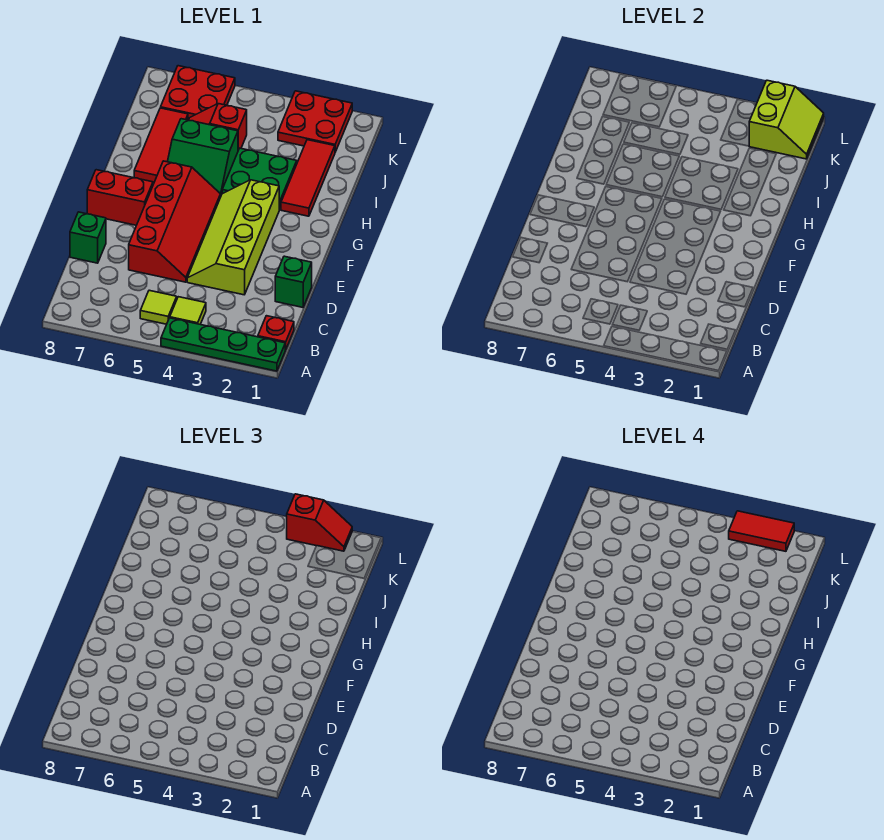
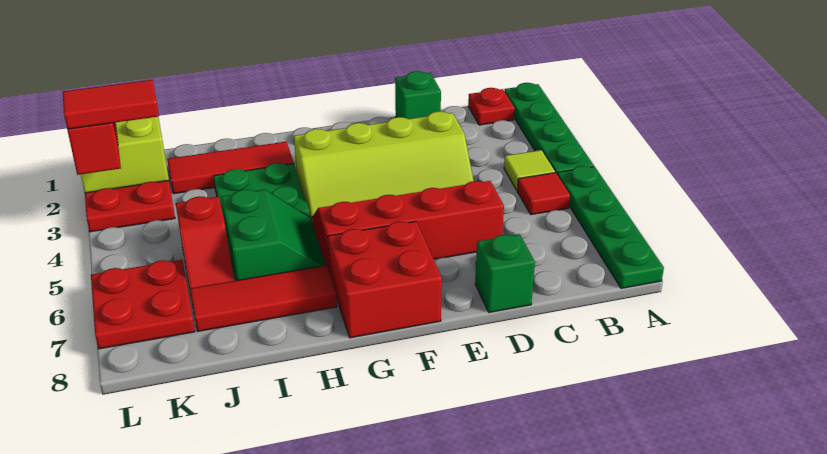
none -> green 1x4 plate [557,166,664,288]
lime 1x1 tile [140,290,177,324] -> red 1x1 tile [517,173,570,215]
red 1x2 brick [87,170,153,225] -> red 2x2 brick [328,221,442,338]
red 1x2 tile [729,511,794,551] -> red 1x2 tile turned to [63,80,159,129]

